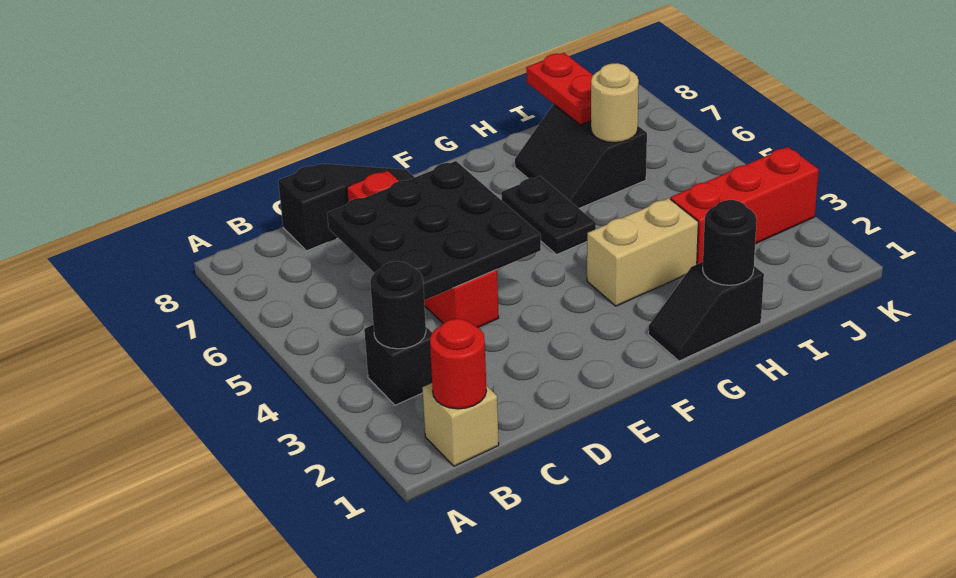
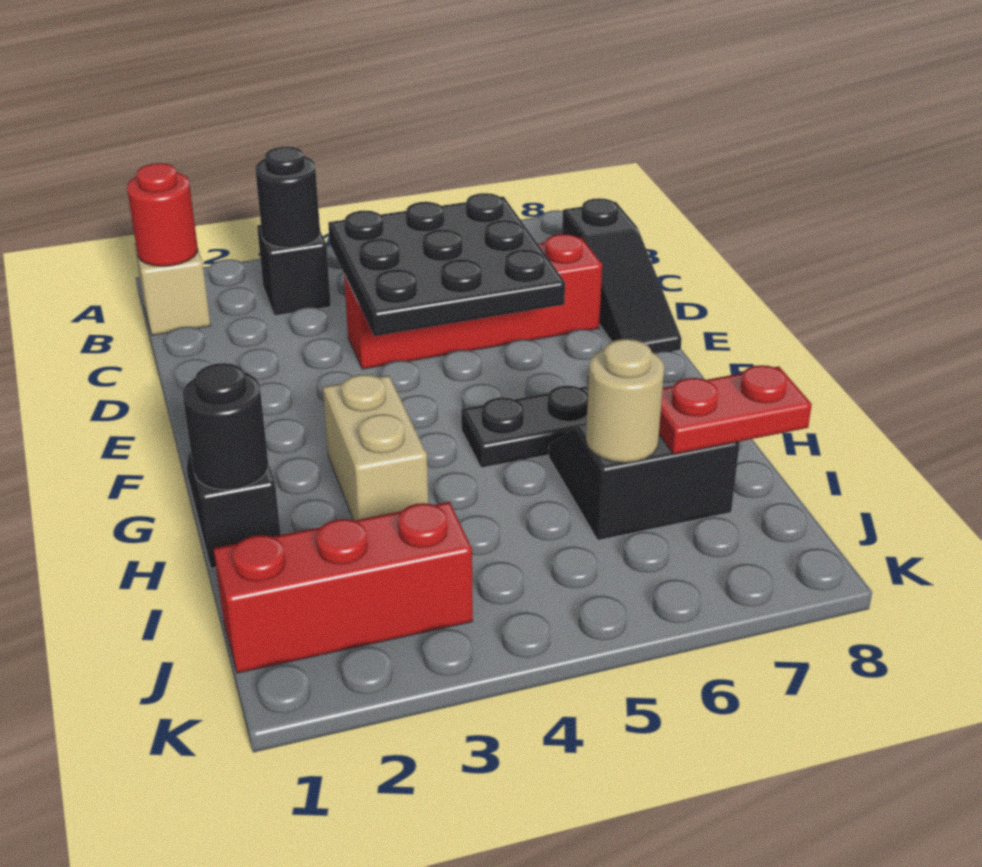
red 1x3 brick [670,147,819,264] -> red 1x3 brick turned to [213,502,473,673]

